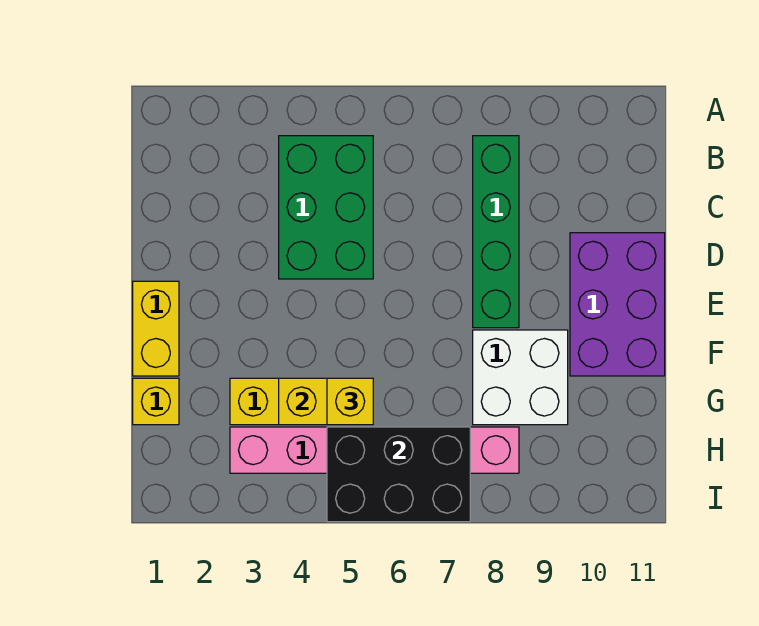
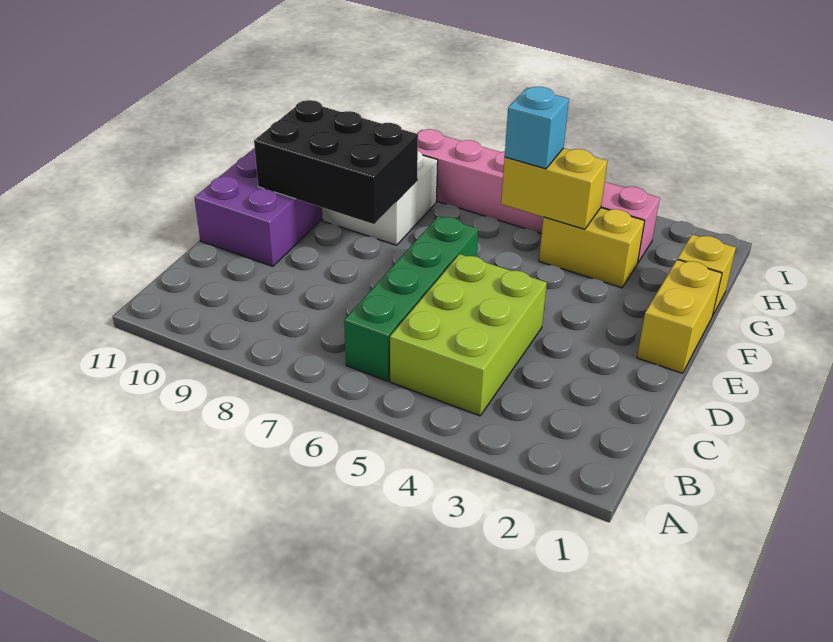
green 2x3 brick [279,136,373,279] -> lime 2x3 brick [390,254,547,416]
green 1x4 brick [473,136,519,328] -> green 1x4 brick moved to [344,216,478,381]
yellow 1x1 brick [327,378,373,425] -> cyan 1x1 brick [505,87,569,169]
black 2x3 brick [327,427,470,522] -> black 2x3 brick moved to [254,100,418,224]

